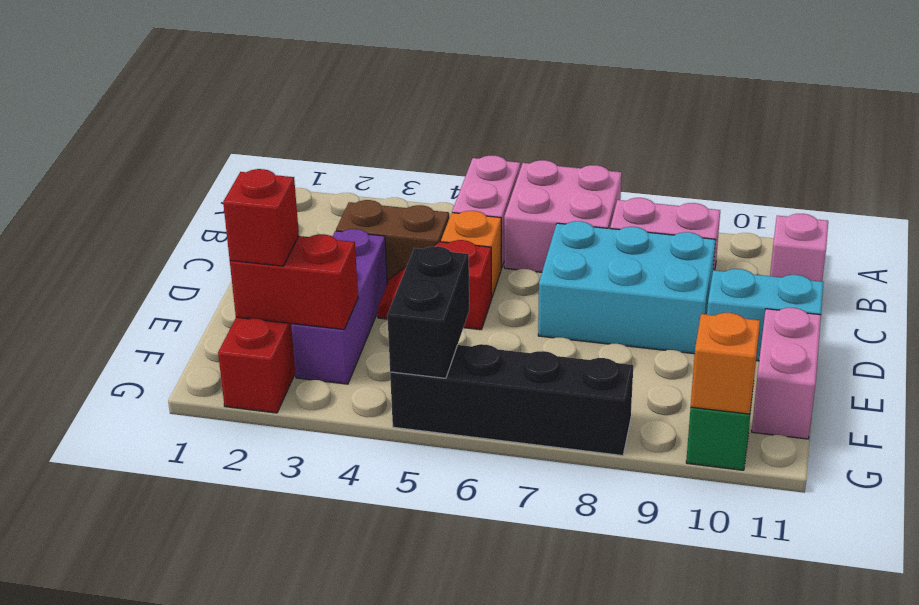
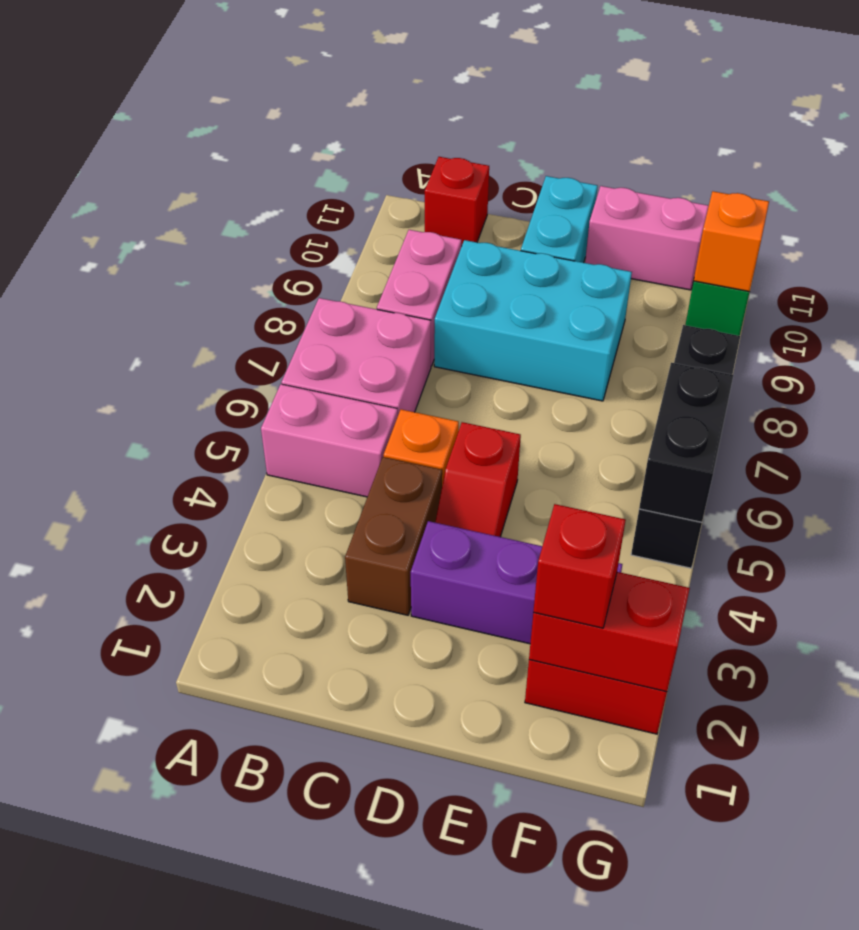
pink 1x1 brick [770,214,828,282] -> red 1x1 brick [425,157,489,246]
cyan 2x3 brick [538,221,716,354] -> cyan 2x3 brick turned to [434,240,632,401]
red 1x2 brick [230,234,358,330] -> red 1x2 brick turned to [529,572,690,692]
black 1x2 brick [387,246,469,378] -> black 1x2 brick turned to [639,363,733,522]

